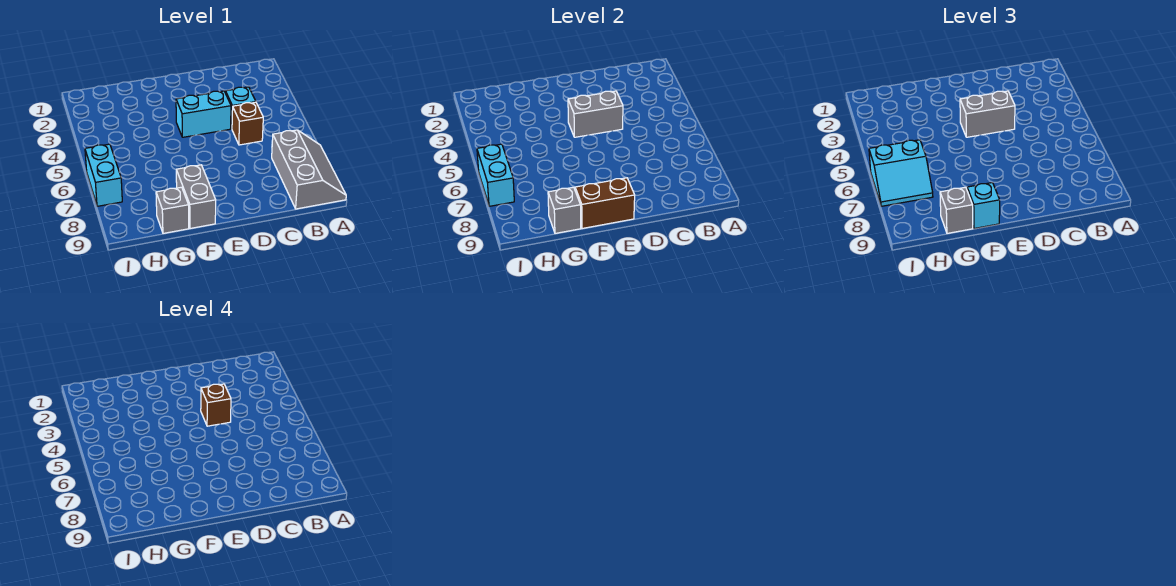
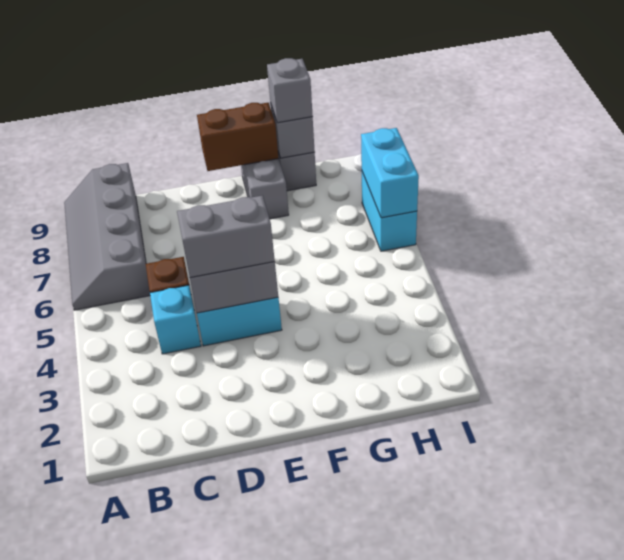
grey 2x3 slope [272,130,346,209] -> grey 2x4 slope [64,163,150,310]
brown 1x1 brick [201,384,231,426] -> none
cyan 1x1 brick [967,183,1000,229] -> none
cyan 2x2 slope [869,140,933,206] -> none

